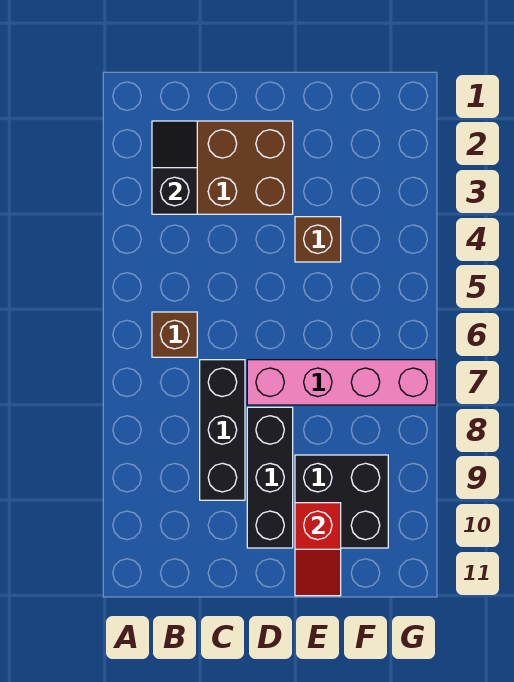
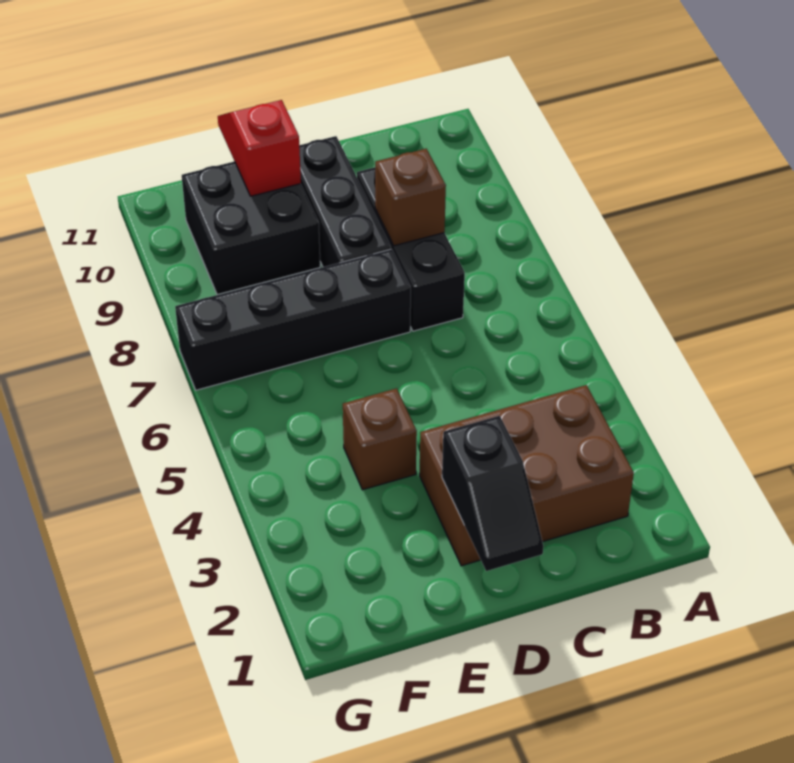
black 1x2 slope [152,121,197,214] -> black 1x2 slope moved to [442,416,543,571]
brown 1x1 brick [152,312,197,357] -> brown 1x1 brick moved to [375,149,446,246]
pink 1x4 brick [247,360,436,405] -> black 1x4 brick [175,249,411,390]

